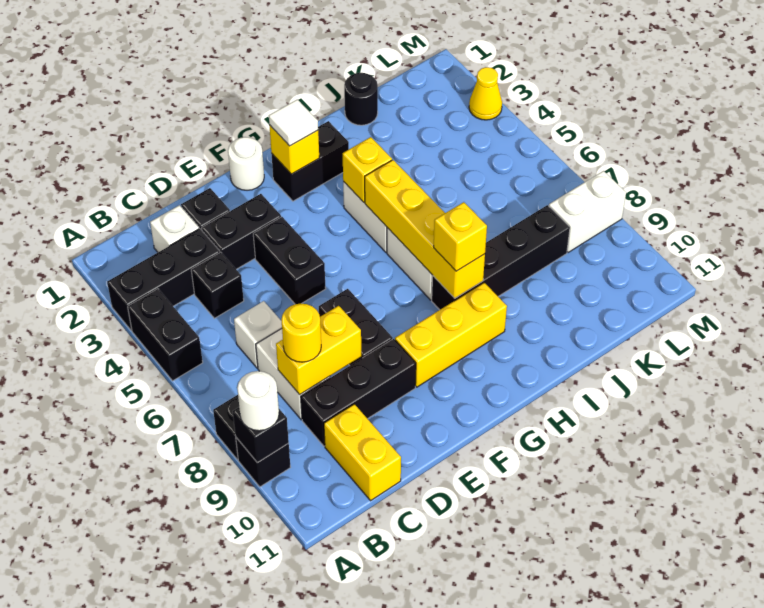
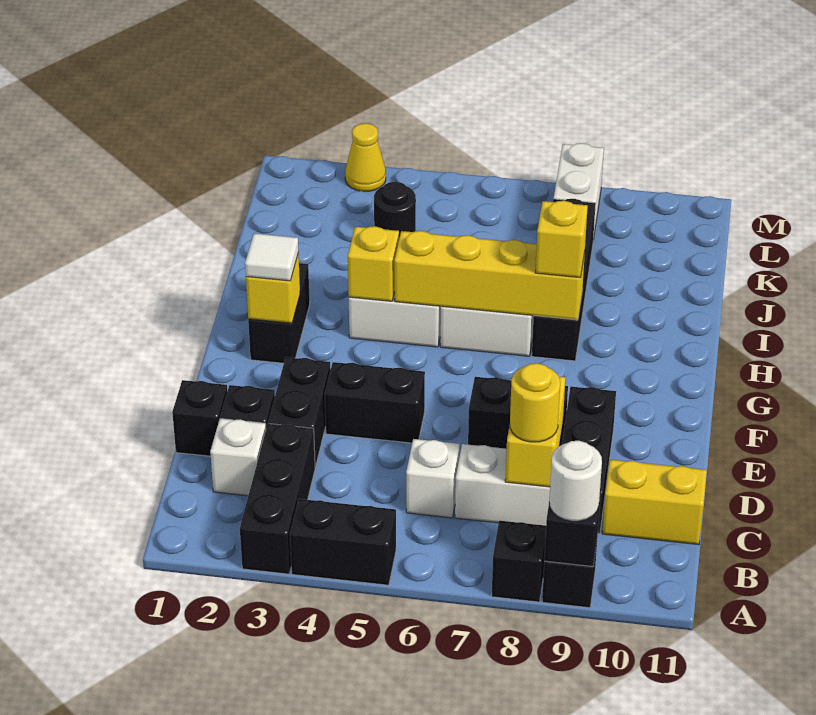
black 1x1 brick [191,252,244,318] -> black 1x1 brick moved to [172,380,227,456]
white 1x1 round brick [228,137,264,190] -> none
yellow 1x3 brick [395,283,507,387] -> none
black 1x1 round brick [344,73,378,125] -> black 1x1 round brick moved to [374,182,416,238]

